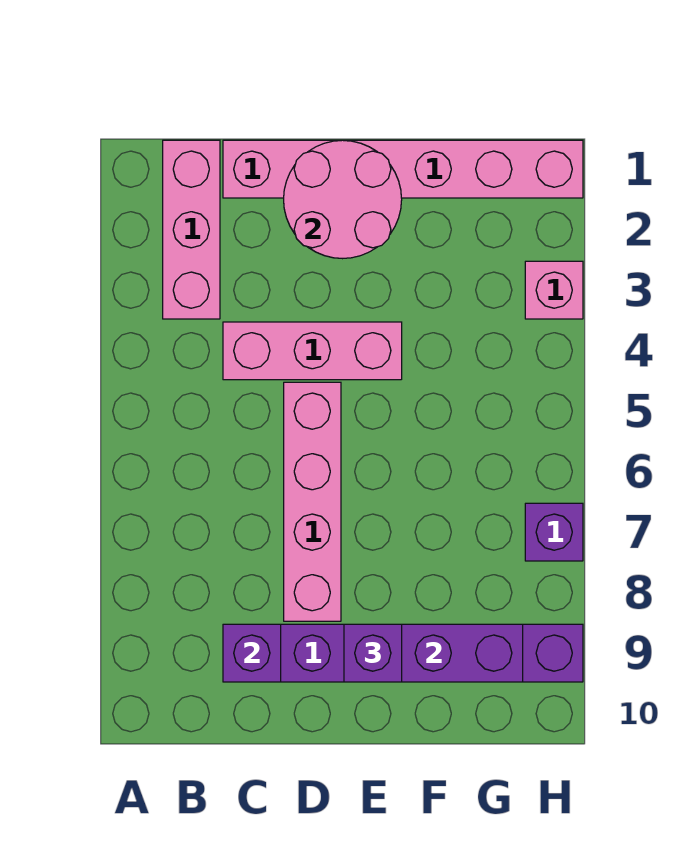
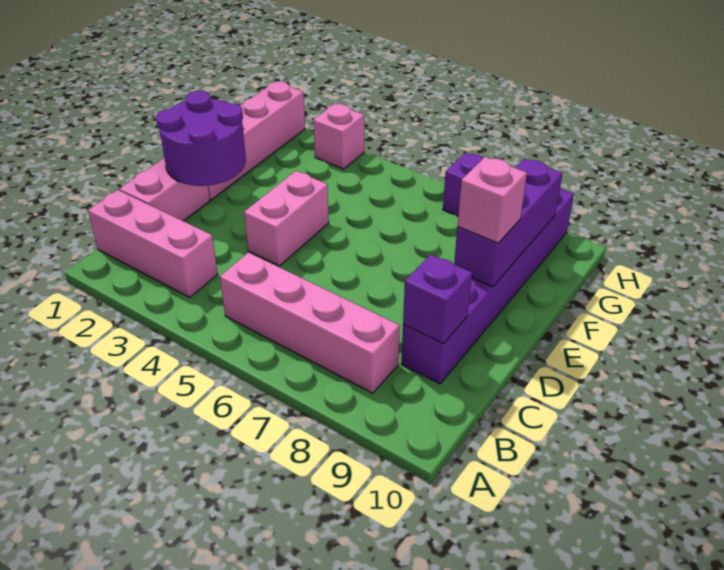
pink 1x3 brick [223,322,402,380] -> pink 1x2 brick [244,171,329,266]
pink 2x2 round brick [284,140,402,259] -> purple 2x2 round brick [156,91,246,186]
pink 1x4 brick [284,382,341,621] -> pink 1x4 brick moved to [220,253,400,393]
purple 1x1 brick [344,624,402,682] -> pink 1x1 brick [457,157,527,243]

